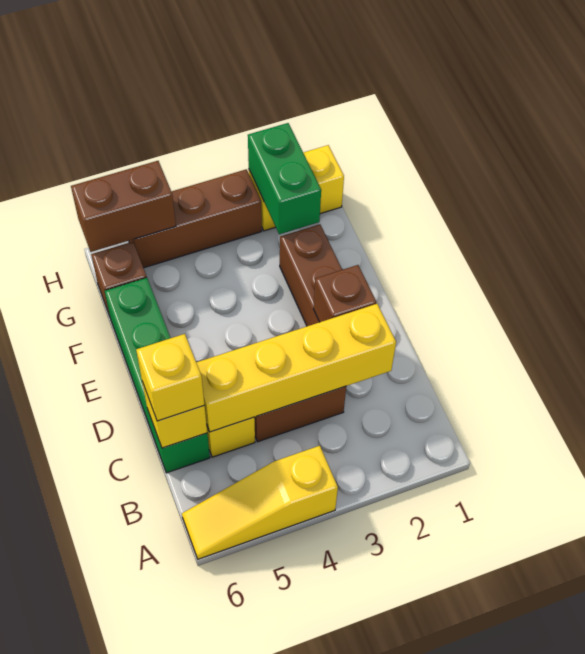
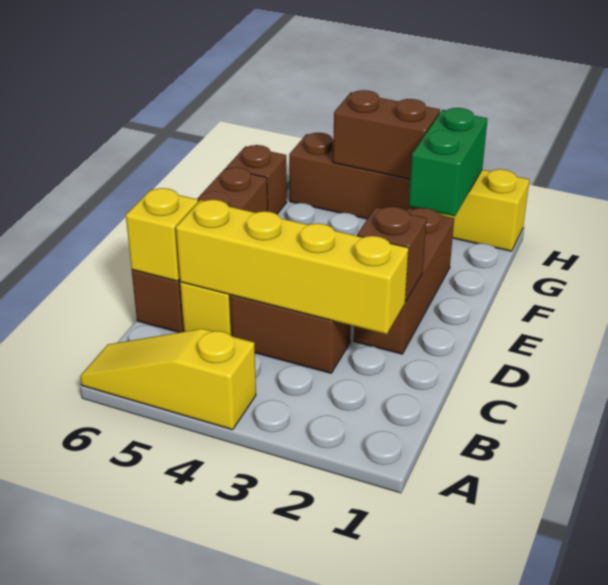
green 1x4 brick [105,278,210,473] -> brown 1x4 brick [132,167,268,332]
yellow 1x1 brick [136,334,204,421] -> none
brown 1x2 brick [71,161,176,252] -> brown 1x2 brick moved to [333,90,440,179]

